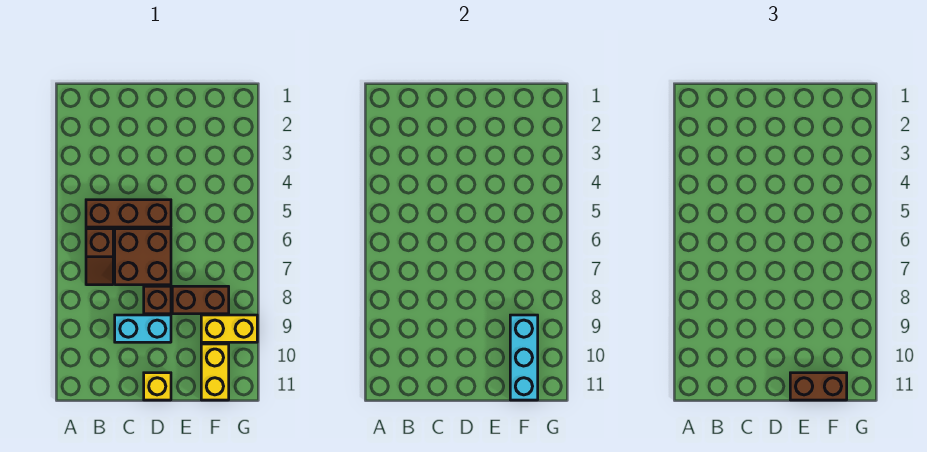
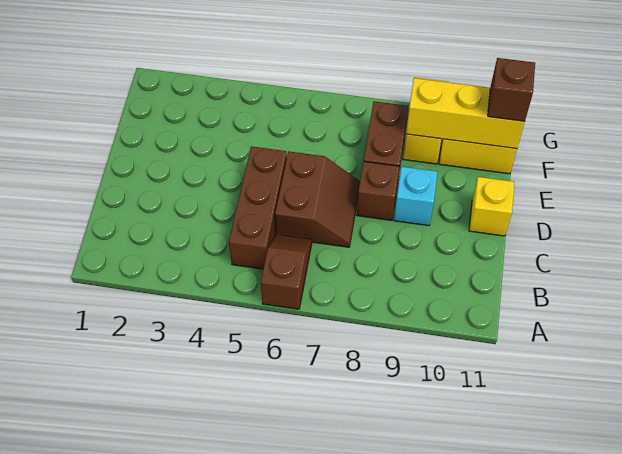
brown 1x2 slope [86,229,113,285] -> brown 1x2 slope turned to [261,235,312,309]
brown 2x2 brick [115,229,171,285] -> brown 2x2 slope [275,151,360,247]
cyan 1x2 brick [115,315,171,342] -> cyan 1x1 brick [394,167,437,226]
brown 1x2 brick [790,373,847,400] -> brown 1x1 brick [488,58,535,121]
cyan 1x3 brick [510,315,538,400] -> yellow 1x3 brick [406,78,525,149]

